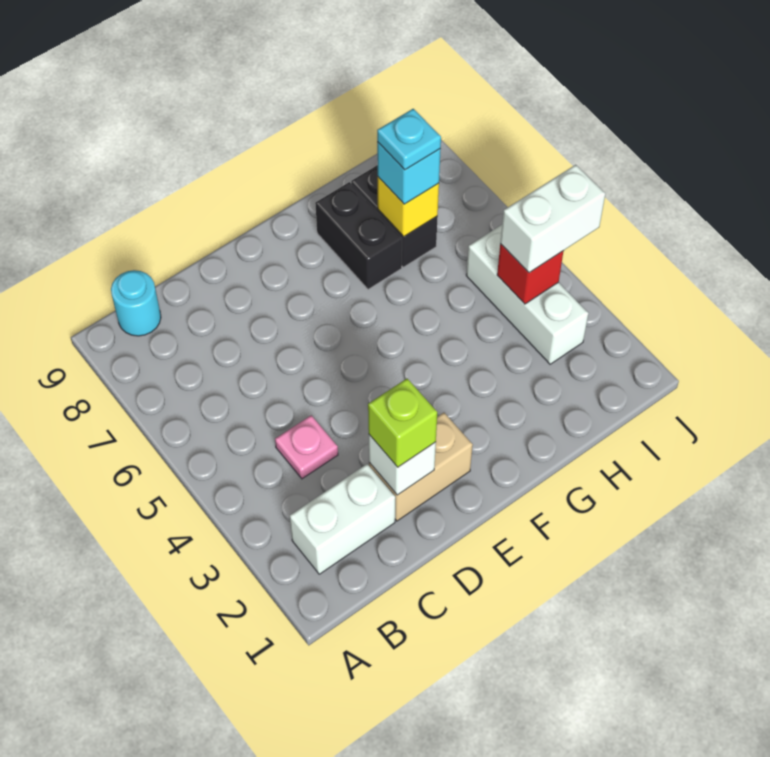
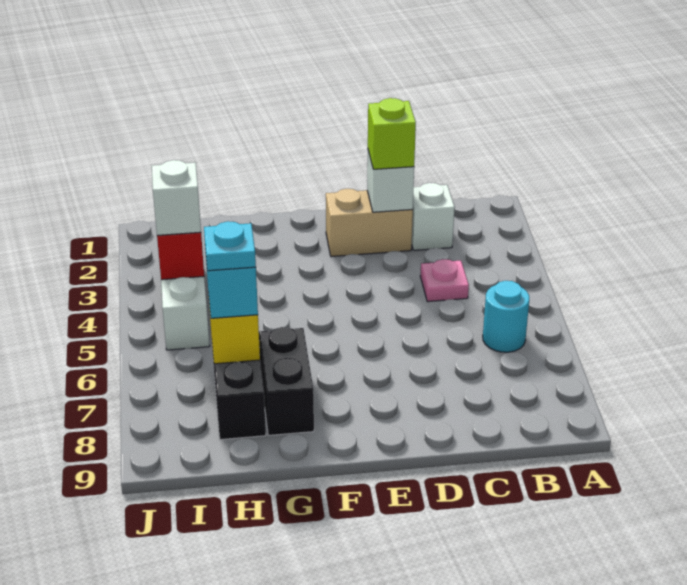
white 1x2 brick [290,464,395,574] -> white 1x1 brick [412,183,455,250]
cyan 1x1 round brick [111,270,161,336] -> cyan 1x1 round brick moved to [483,281,529,352]
white 1x2 brick [500,165,605,273] -> white 1x1 brick [152,160,201,236]

